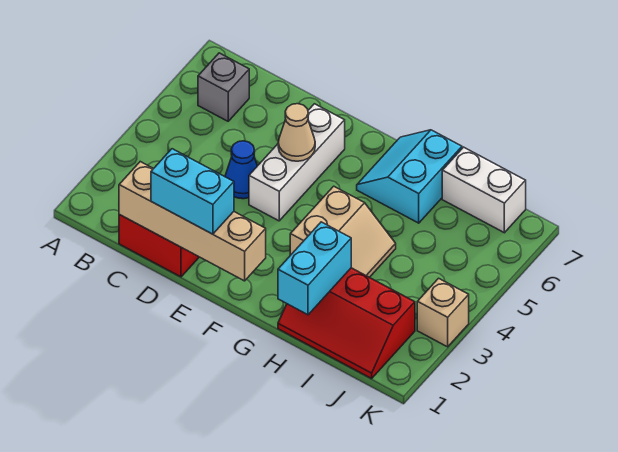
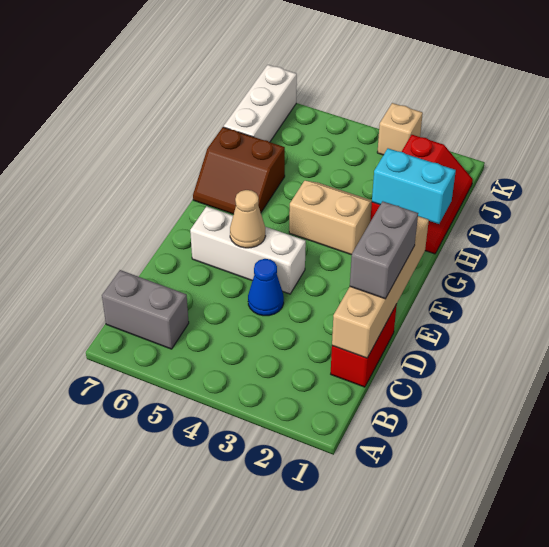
grey 1x1 brick [198,53,249,121] -> grey 1x2 brick [102,270,189,349]
cyan 1x2 brick [151,149,234,234] -> grey 1x2 brick [350,201,418,299]
cyan 2x2 slope [357,130,462,223] -> brown 2x2 slope [193,127,285,214]
white 1x2 brick [442,147,526,233] -> white 1x3 brick [224,65,297,142]

